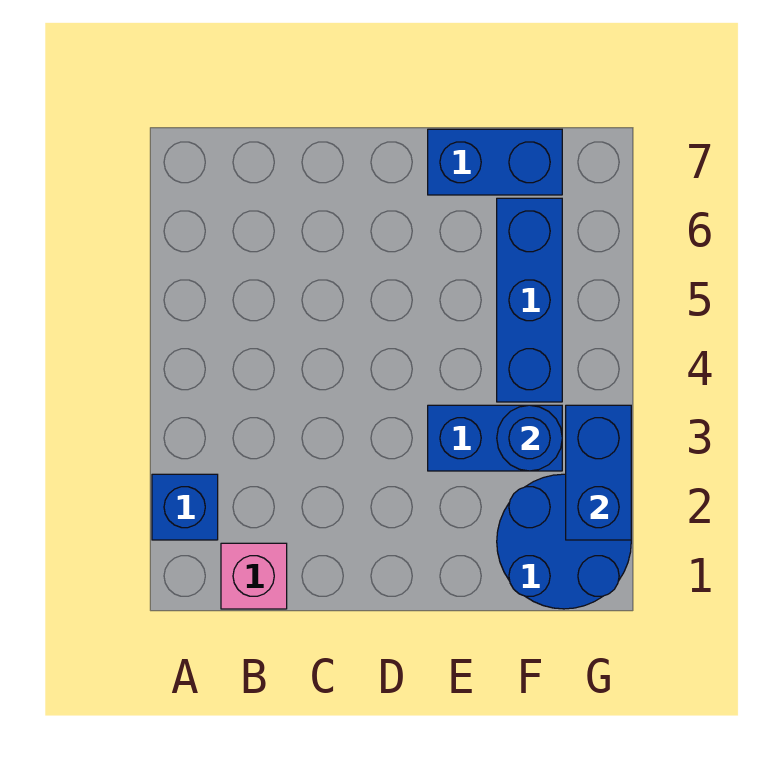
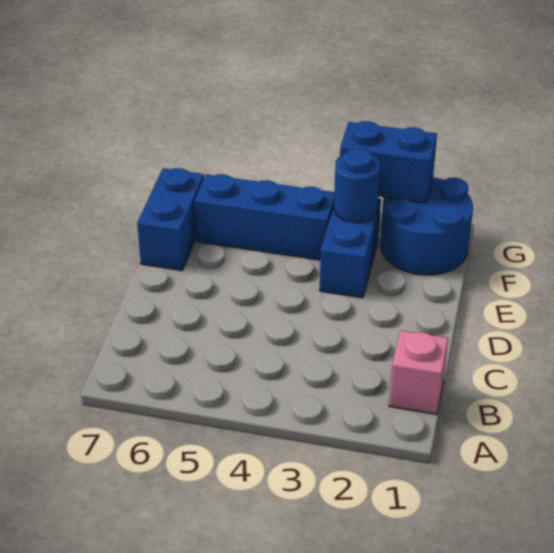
blue 1x1 brick [152,474,218,540] -> none

